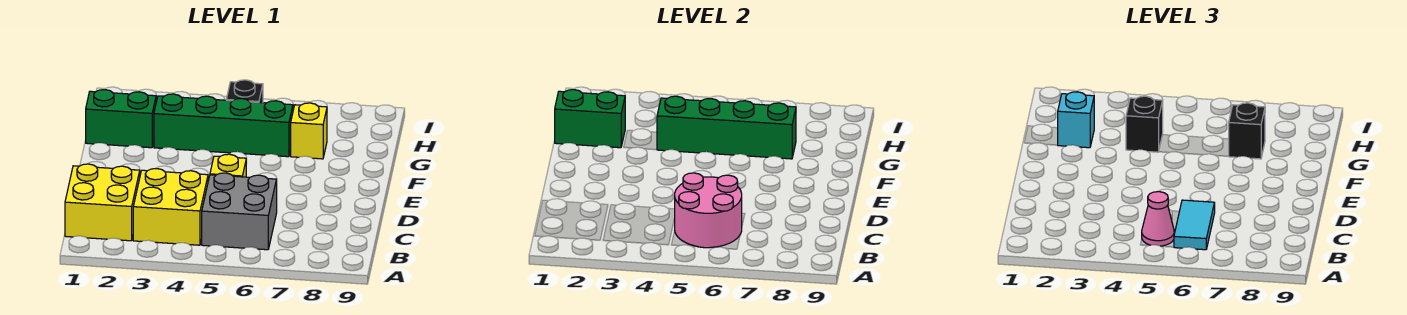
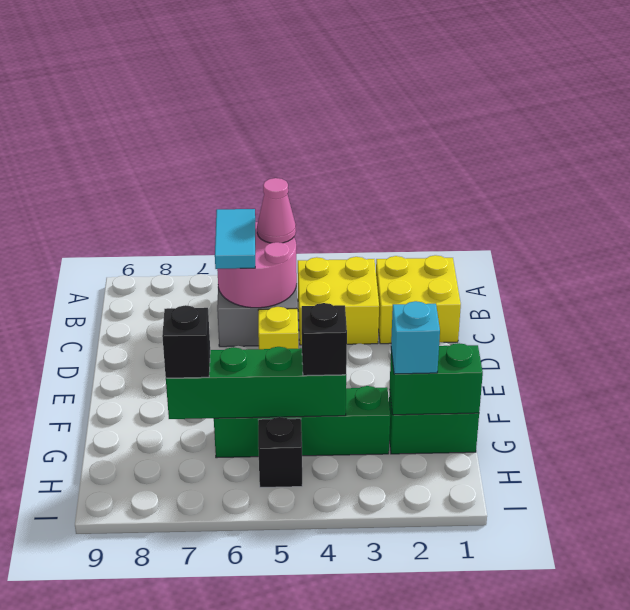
yellow 1x1 brick [291,103,327,159] -> none

